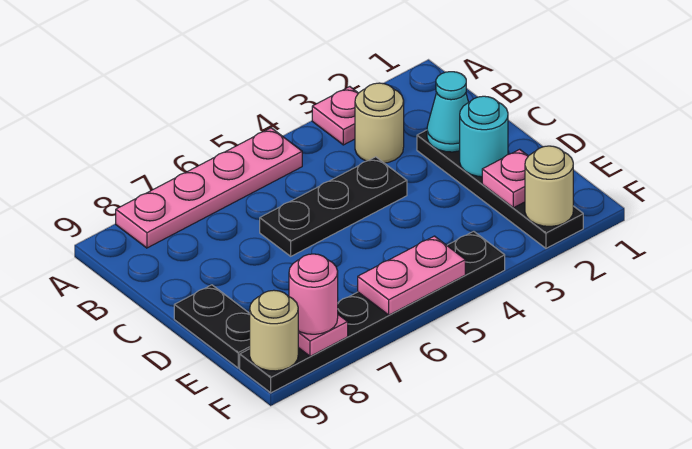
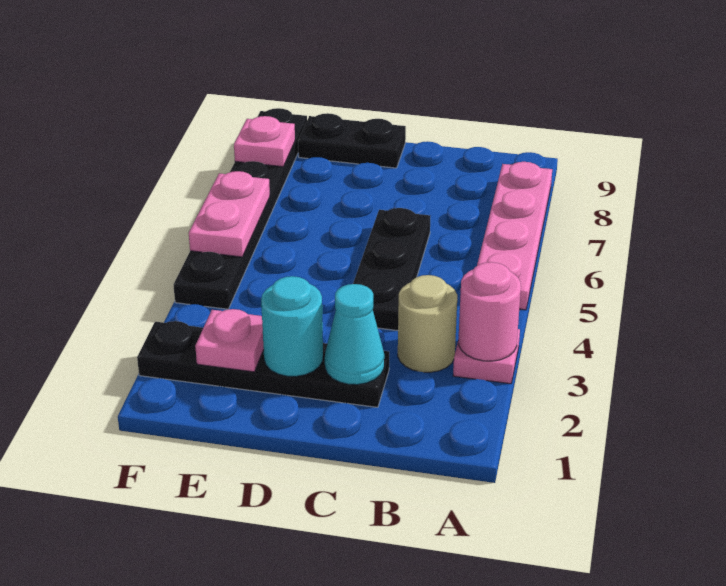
tan 1x1 round brick [525,146,573,226] -> none
pink 1x1 round brick [289,254,338,334] -> pink 1x1 round brick moved to [458,262,521,361]
tan 1x1 round brick [250,290,298,371] -> none

